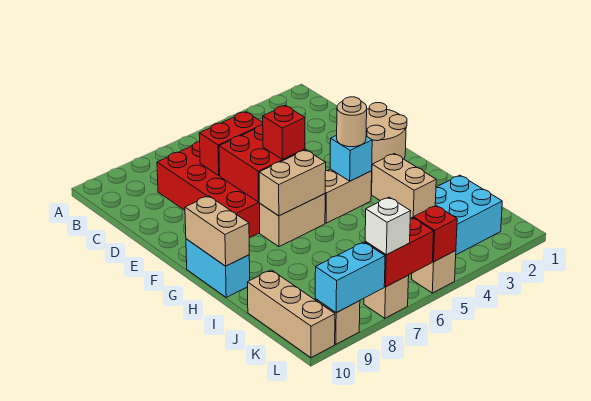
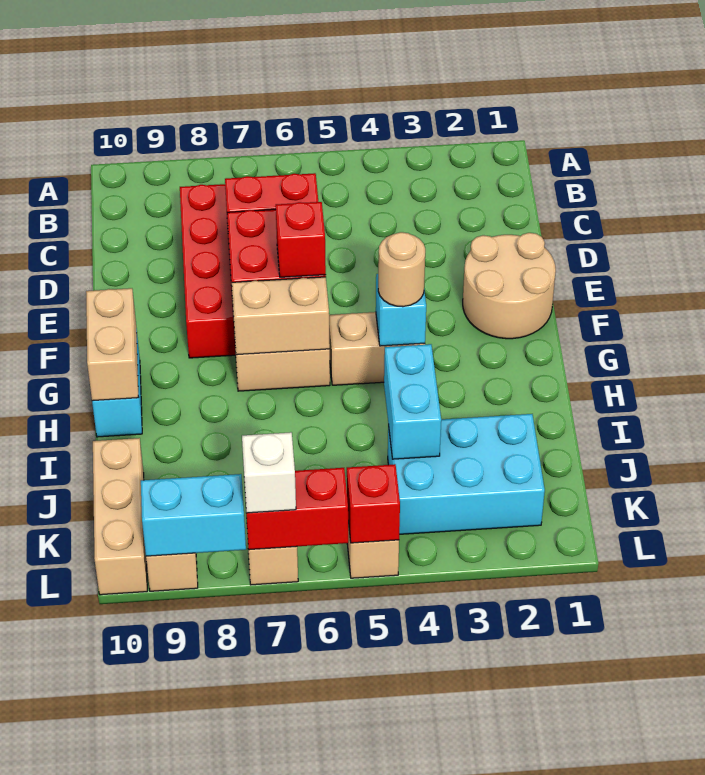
tan 1x2 brick [372,154,436,218] -> cyan 1x2 brick [384,344,441,459]

